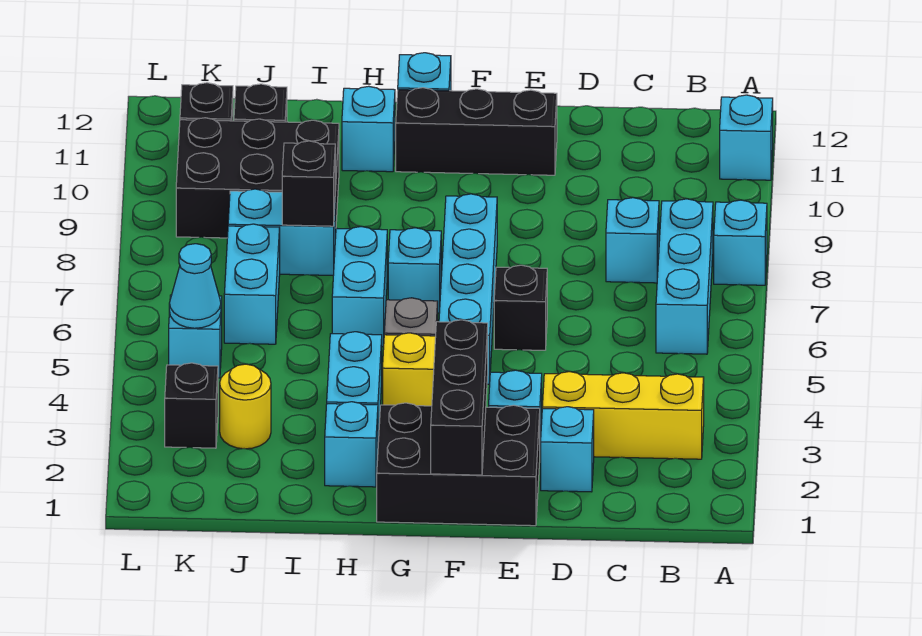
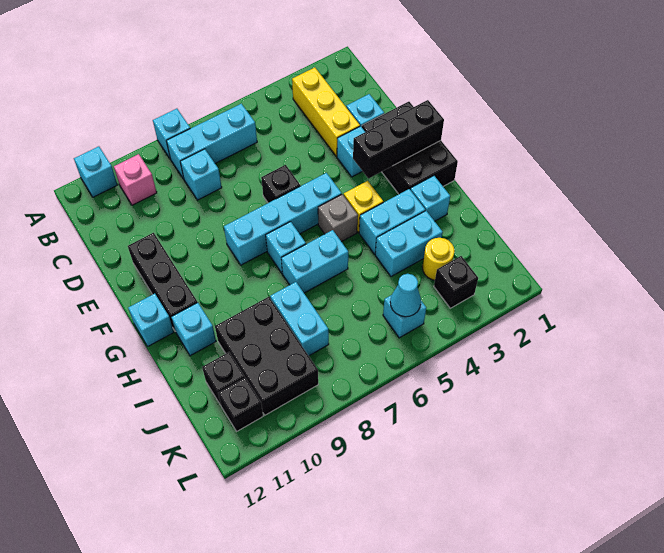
none -> pink 1x1 brick [114,154,157,205]
black 1x1 brick [282,141,335,226] -> none
cyan 1x2 brick [224,224,280,344] -> cyan 1x2 brick moved to [375,211,443,277]

